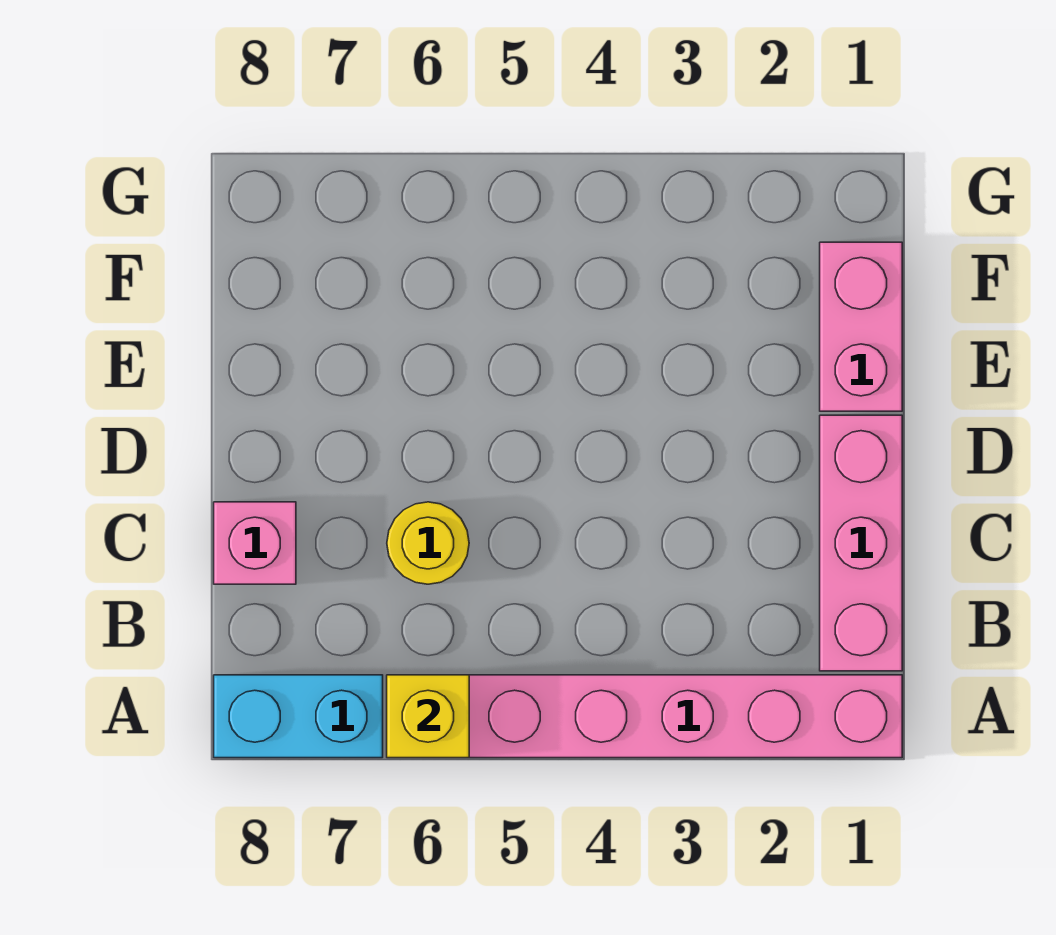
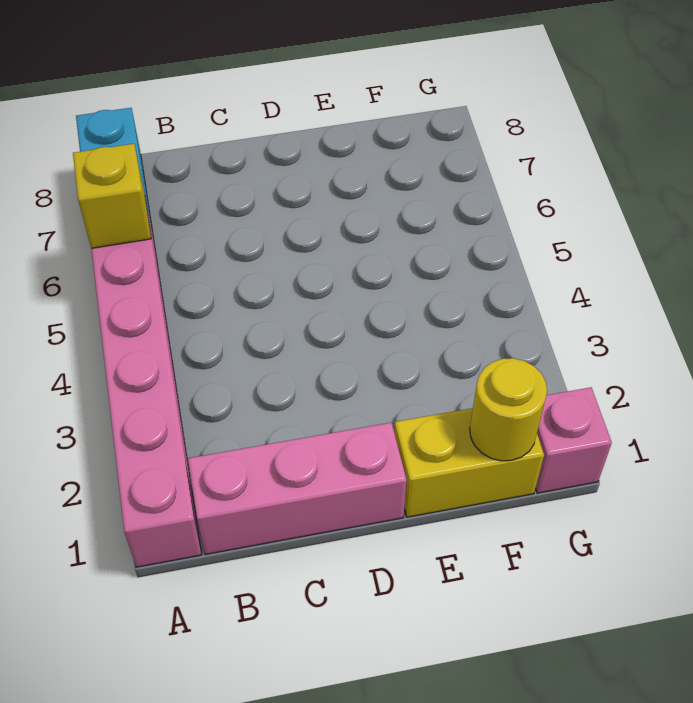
yellow 1x1 round brick [387,502,469,584] -> yellow 1x1 round brick moved to [470,358,547,461]
pink 1x1 brick [214,502,296,584] -> pink 1x1 brick moved to [535,387,612,493]
pink 1x2 brick [820,242,902,411] -> yellow 1x2 brick [394,408,544,517]

